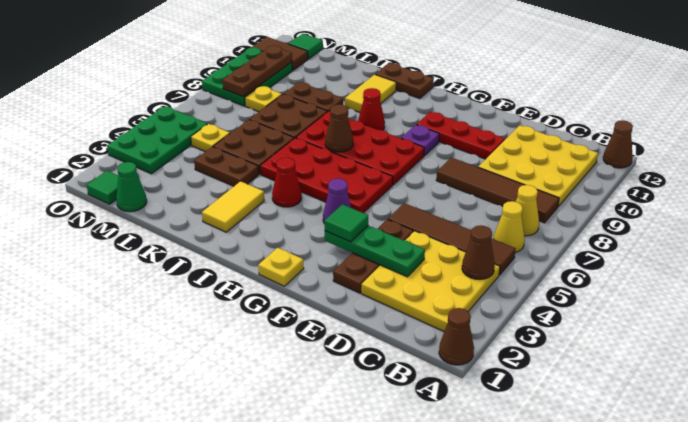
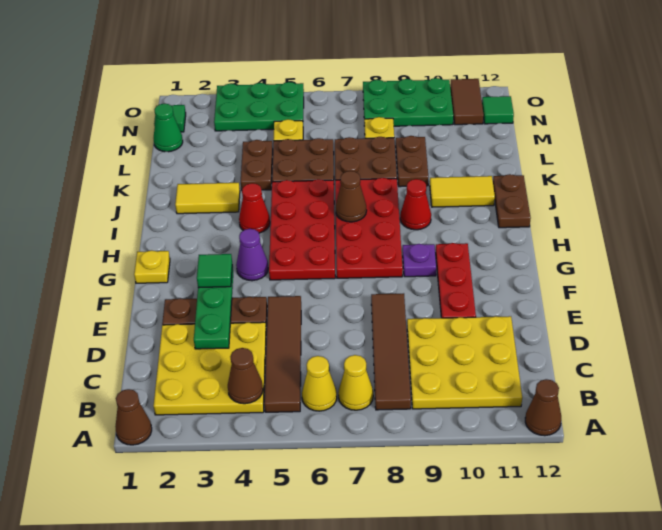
brown 1x3 plate [222,46,292,97] -> none

